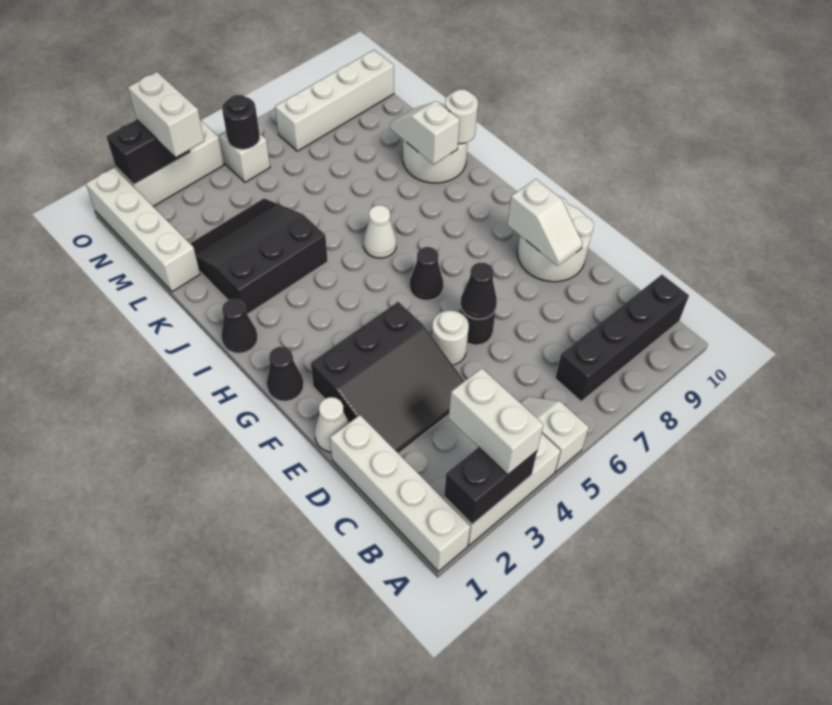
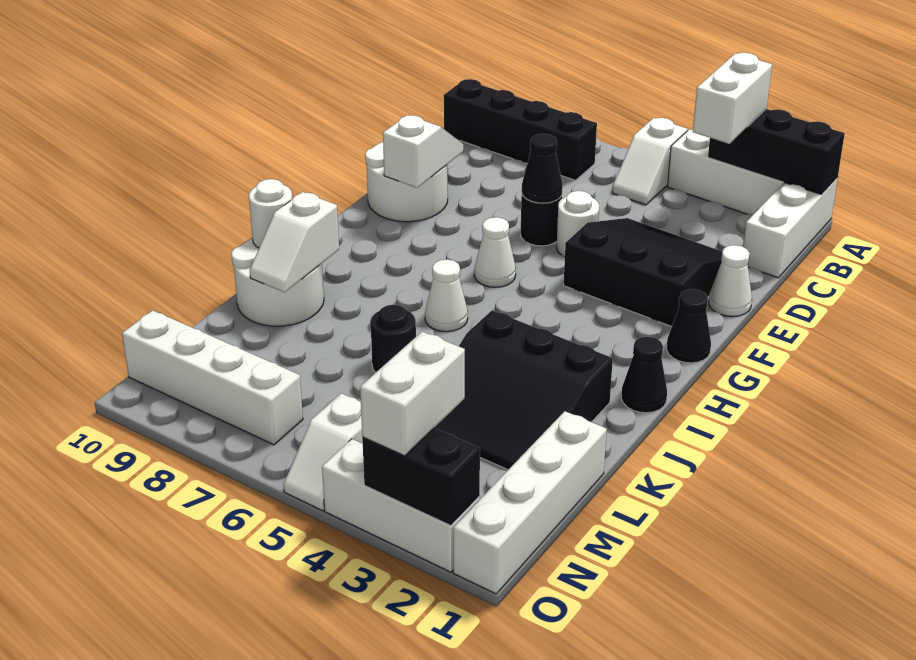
white 1x4 brick [330,415,470,572] -> white 1x3 brick [743,177,838,278]
black 1x2 brick [444,447,537,524] -> black 1x3 brick [708,109,845,194]
black 1x1 cone [410,247,443,300] -> white 1x1 cone [474,217,516,287]
black 1x1 round brick [222,95,260,149] -> black 1x1 round brick moved to [371,305,416,373]

